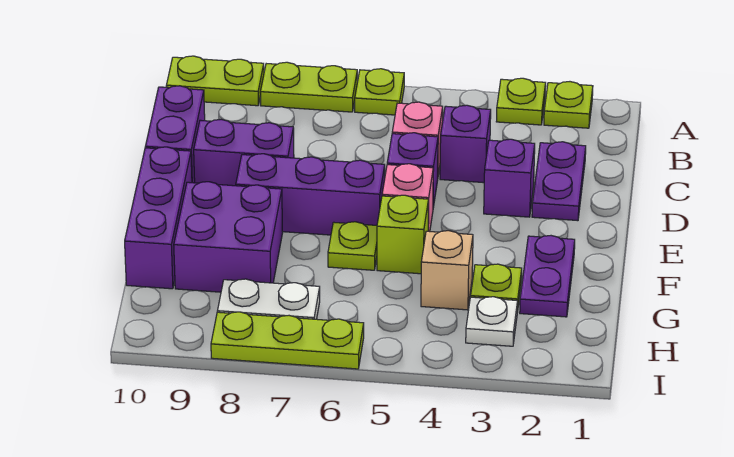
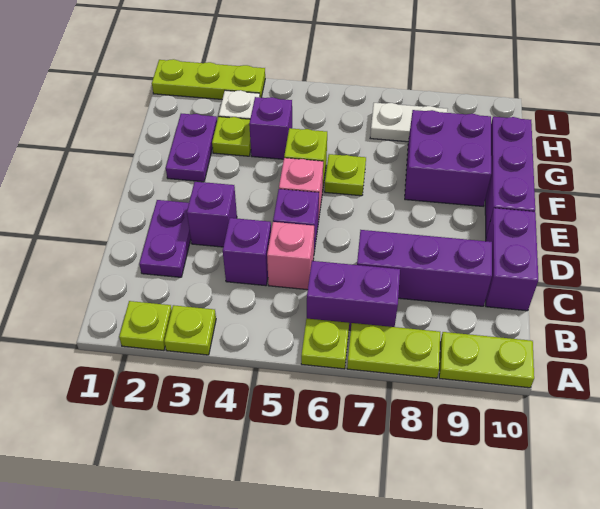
purple 1x2 brick [194,119,294,186] -> purple 1x2 brick moved to [307,261,400,331]
purple 1x3 brick [236,154,385,235] -> purple 1x3 brick moved to [357,230,492,306]
tan 1x1 brick [421,231,473,310] -> purple 1x1 brick [249,97,292,159]
lime 1x3 plate [211,312,364,369] -> lime 1x3 plate moved to [152,59,265,99]

